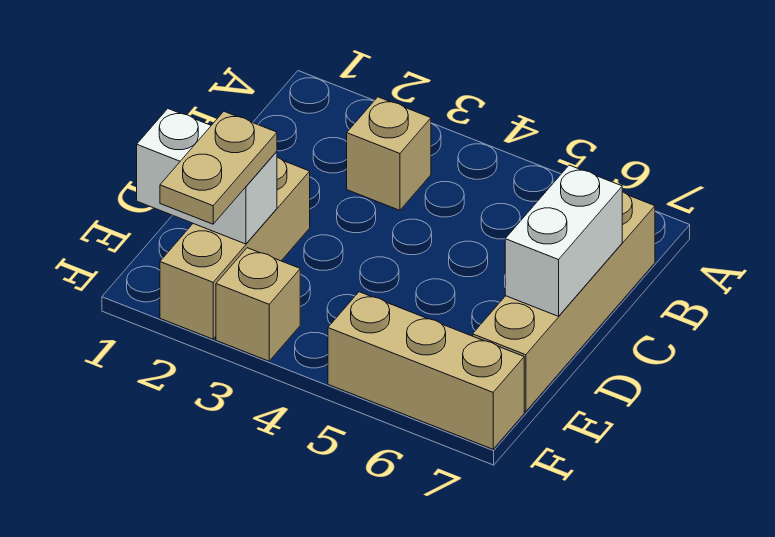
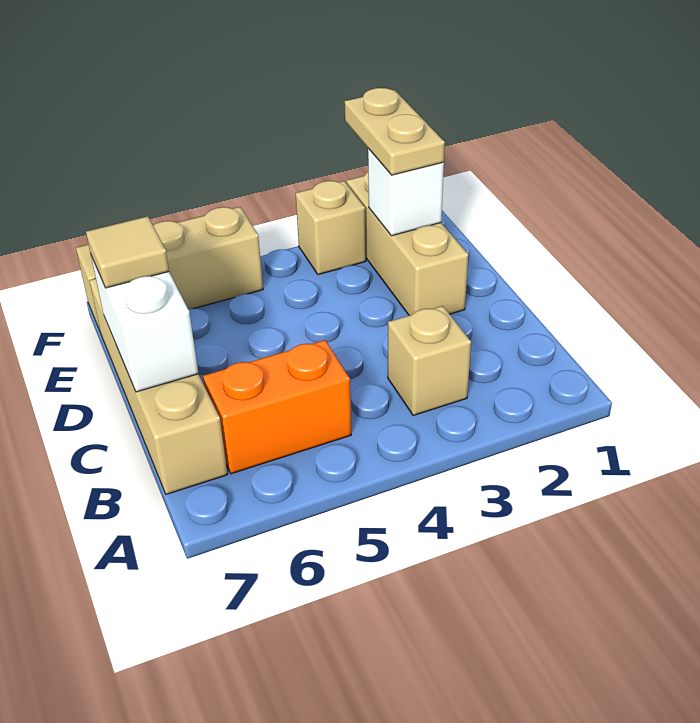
none -> orange 1x2 brick [203,340,351,474]
none -> tan 1x1 tile [86,216,169,288]
white 1x2 brick [137,109,277,244] -> white 1x1 brick [368,148,444,236]

